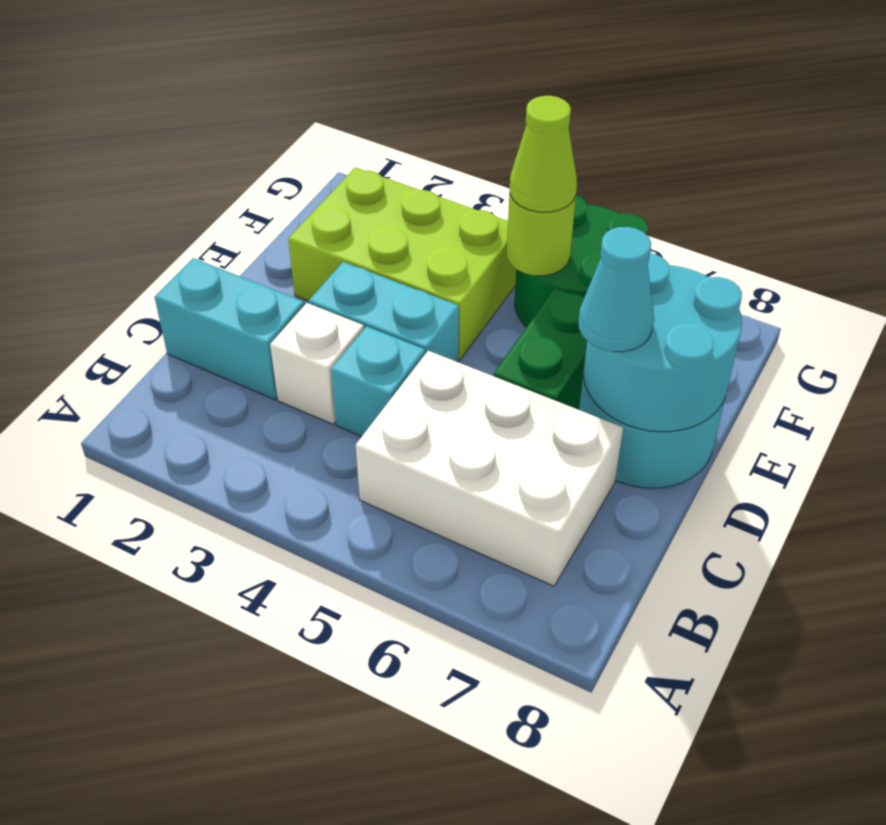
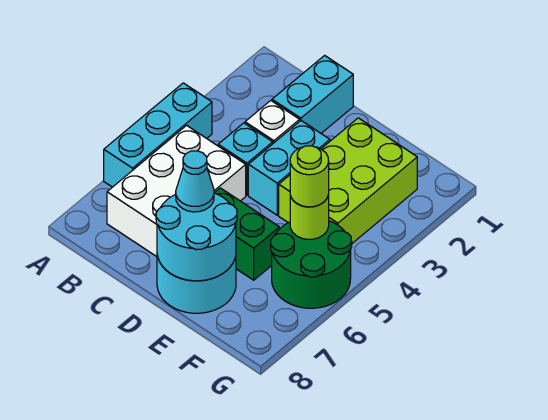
none -> cyan 1x3 brick [104,83,212,187]
lime 1x1 cone [510,96,577,212] -> lime 1x1 round brick [290,146,329,207]

